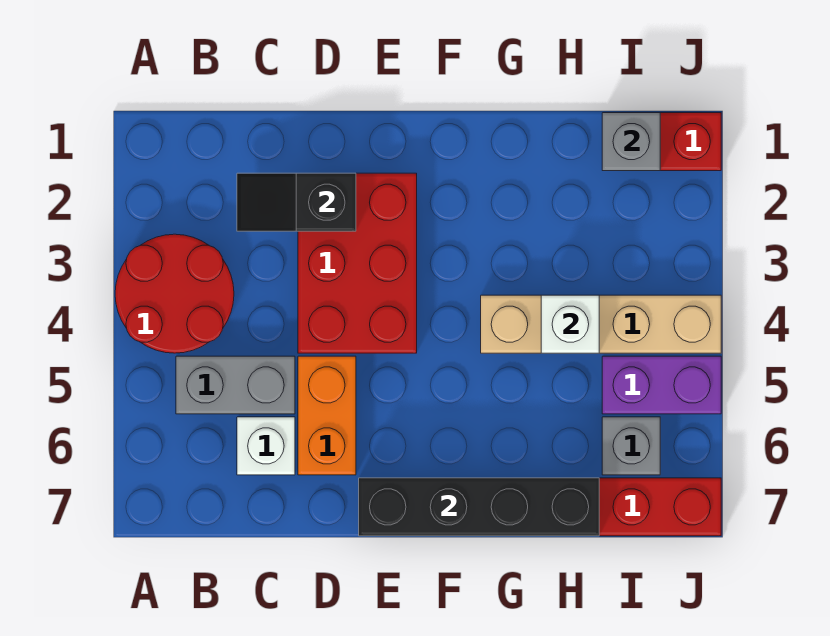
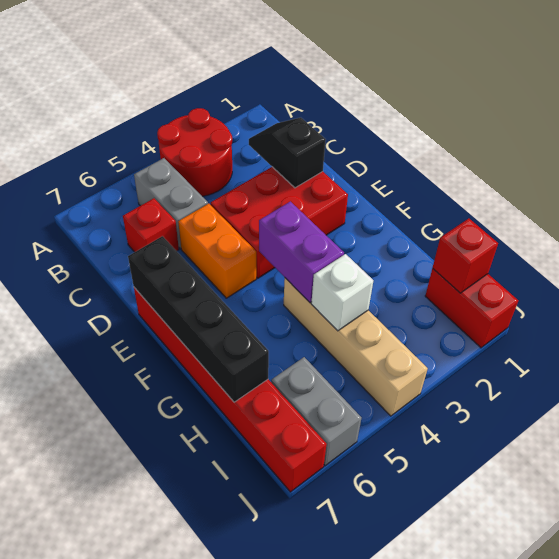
white 1x1 brick [237,417,295,475] -> red 1x1 brick [123,198,179,252]
orange 1x2 brick [298,356,356,475] -> orange 1x2 brick turned to [178,204,256,298]
grey 1x1 brick [602,113,660,171] -> red 1x1 brick [433,218,498,293]
purple 1x2 brick [602,356,721,414] -> purple 1x2 brick moved to [259,201,344,303]
grey 1x1 brick [602,417,660,475] -> grey 1x2 brick [271,357,362,466]

